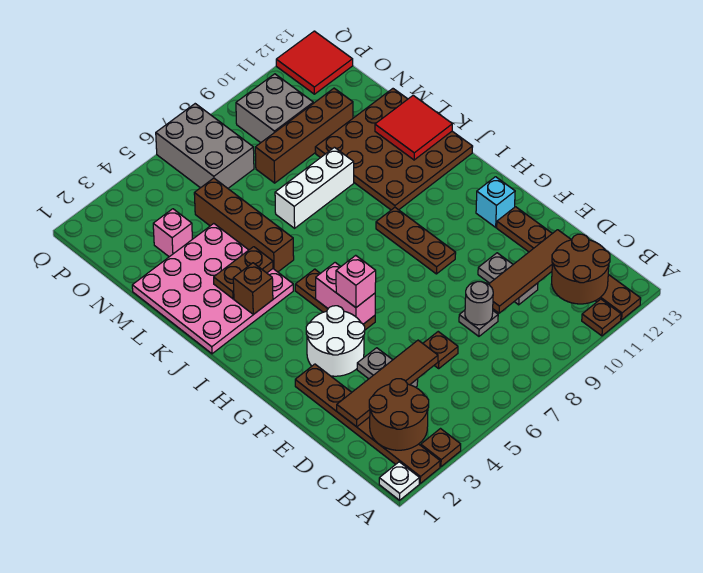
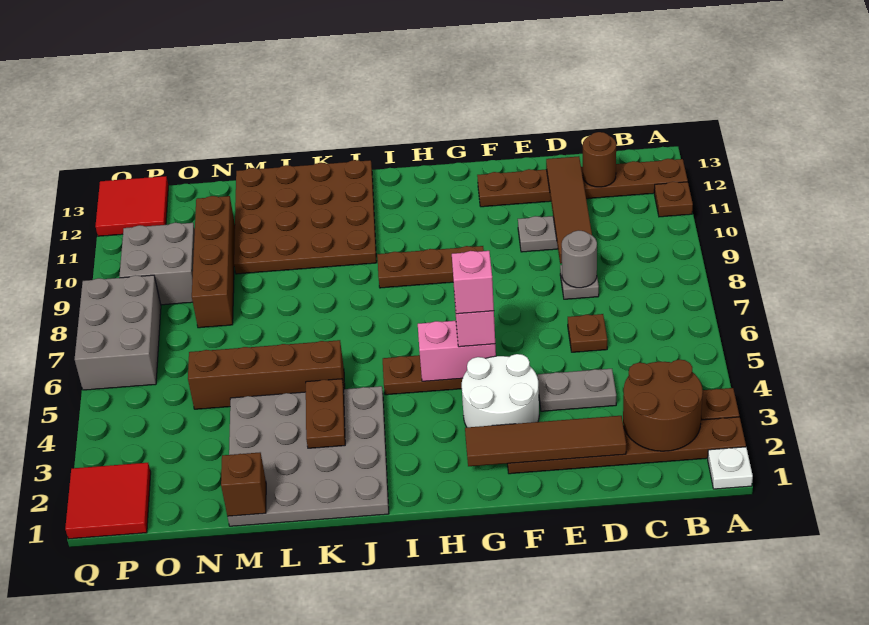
brown 2x2 round brick [552,234,610,304] -> brown 1x1 round brick [583,132,616,187]
brown 1x4 tile [337,340,438,427] -> brown 1x4 tile turned to [465,416,626,466]
cyan 1x1 brick [476,177,515,227] -> none
pink 4x4 plate [132,224,293,354] -> grey 4x4 plate [228,386,389,526]
brown 1x1 brick [233,263,273,315] -> brown 1x1 brick moved to [221,453,266,516]
red 2x2 tile [375,95,452,160] -> red 2x2 tile moved to [65,463,151,539]
white 1x3 brick [275,147,354,228] -> none
pink 1x1 brick [153,209,192,257] -> pink 1x1 brick moved to [452,251,494,314]
grey 2x3 brick [156,104,254,188] -> grey 2x3 brick turned to [75,275,161,390]

